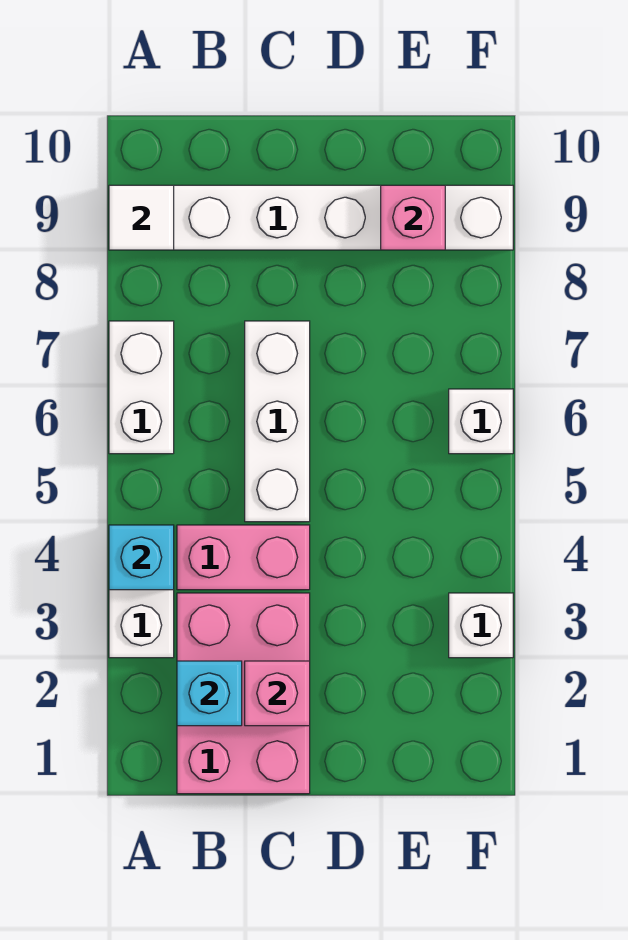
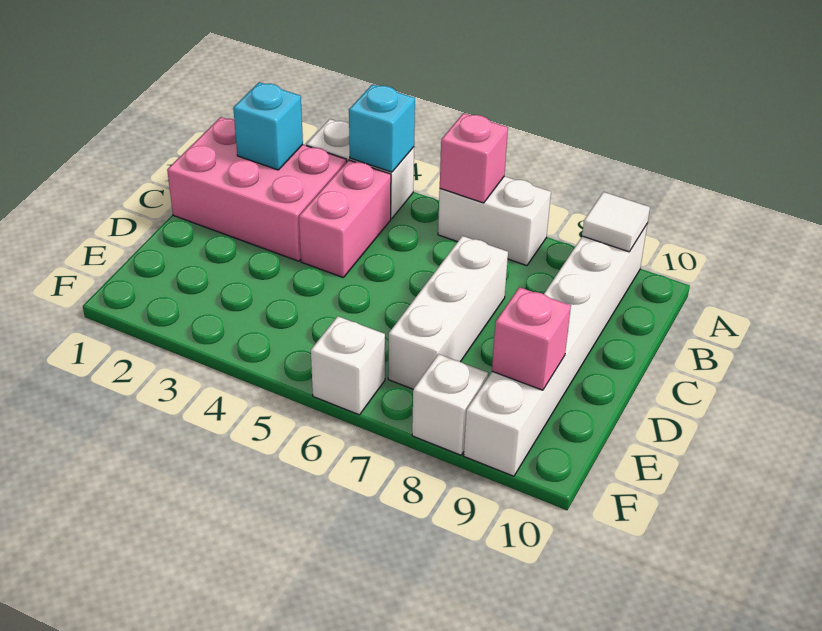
pink 1x1 brick [245,661,310,726] -> pink 1x1 brick moved to [440,113,508,203]
white 1x3 brick [245,321,310,522] -> white 1x3 brick turned to [388,236,508,389]
white 1x1 brick [449,593,513,658] -> white 1x1 brick moved to [412,354,488,455]

